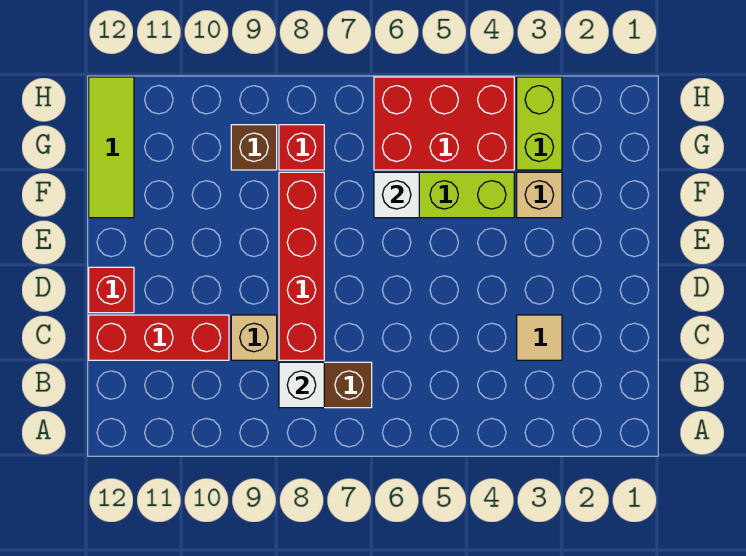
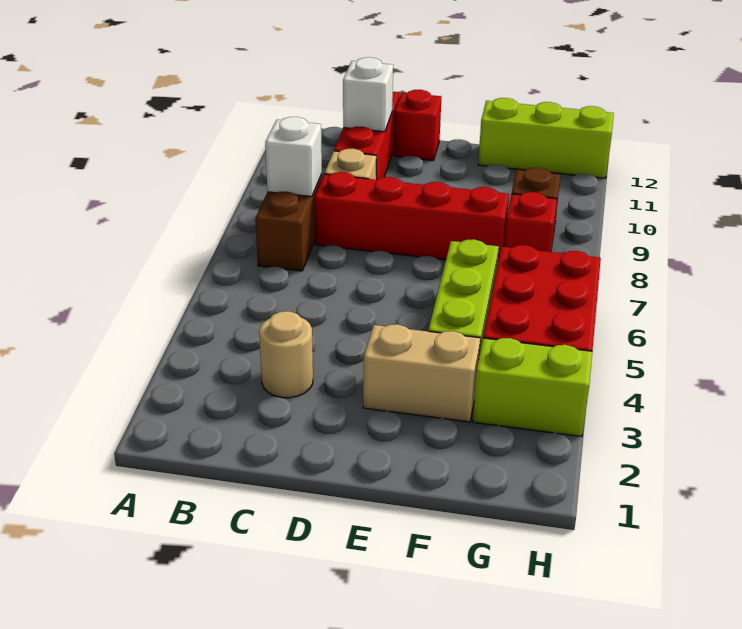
tan 1x1 tile [517,315,562,360] -> tan 1x1 round brick [259,311,313,398]
tan 1x1 brick [517,172,562,218] -> tan 1x2 brick [363,324,480,422]
white 1x1 brick [374,172,419,218] -> white 1x1 brick moved to [343,57,393,132]
lime 1x3 tile [89,77,134,218] -> lime 1x3 brick [478,98,614,178]

